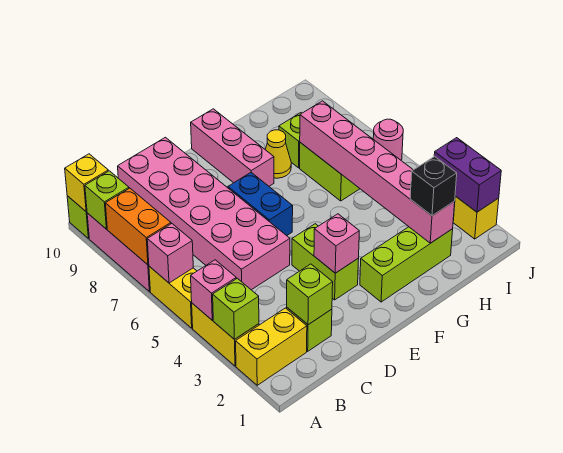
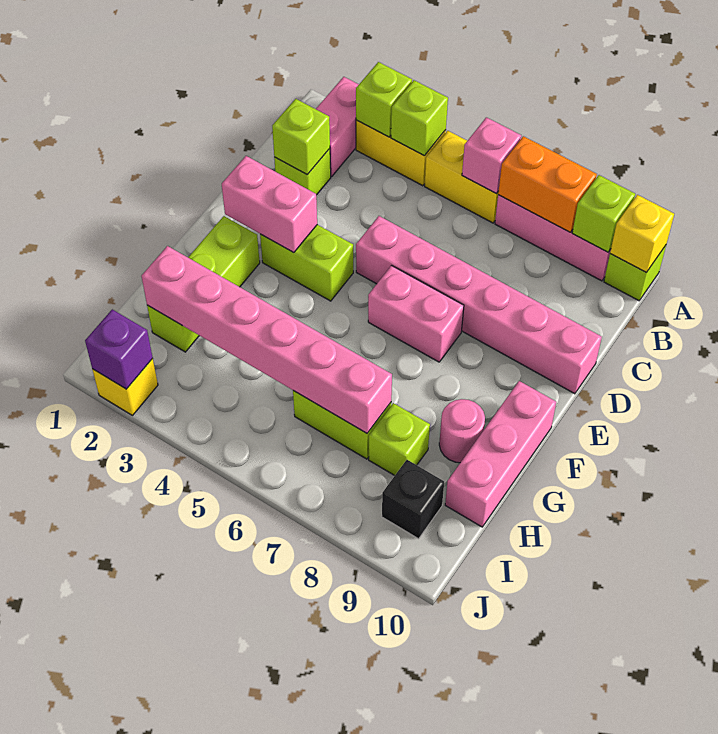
yellow 1x2 brick [236,308,307,385] -> pink 1x2 brick [316,77,359,176]
pink 1x1 brick [191,260,236,320] -> lime 1x1 brick [391,80,448,156]
pink 2x6 brick [118,137,290,290] -> pink 1x6 brick [356,216,602,394]
pink 1x1 brick [314,214,359,273] -> pink 1x2 brick [222,156,317,253]
blue 1x2 brick [228,173,293,236] -> pink 1x2 brick [368,266,464,362]
pink 1x3 brick [191,109,274,186] -> pink 1x3 brick turned to [445,381,556,527]
yellow 1x1 cone [265,130,291,178] -> none
black 1x1 brick [410,156,457,216] -> black 1x1 brick moved to [382,460,444,539]
purple 1x2 brick [434,138,501,212] -> purple 1x1 brick [85,309,153,389]
pink 1x1 round brick [373,119,403,160] -> pink 1x1 round brick moved to [439,399,485,463]

